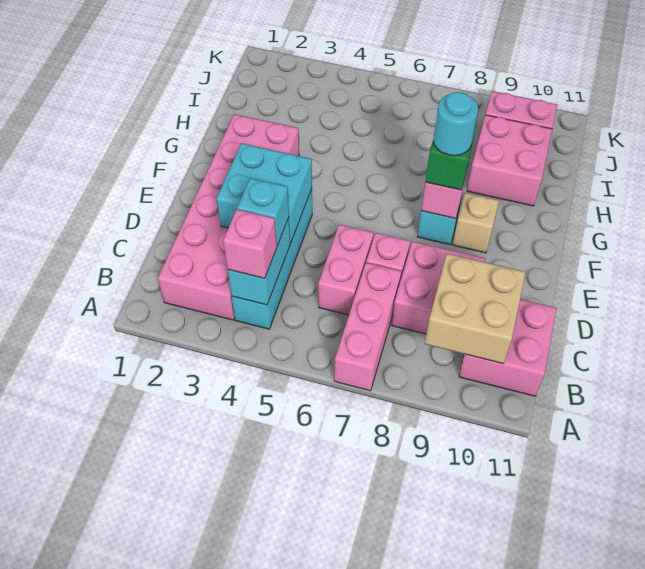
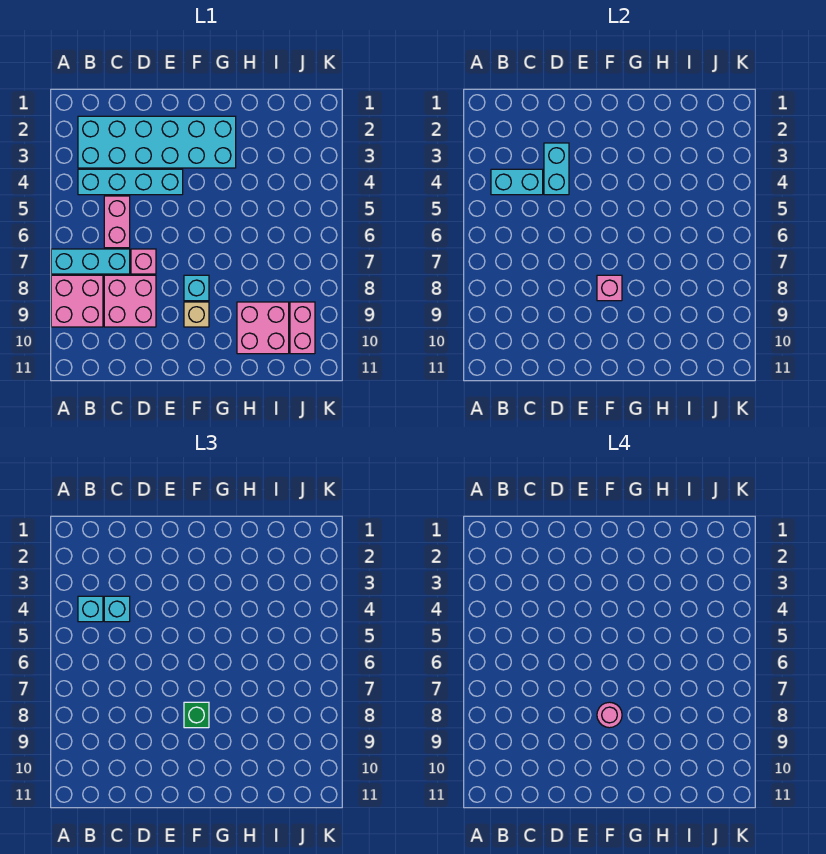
pink 1x3 brick [334,263,402,391] -> cyan 1x3 brick [51,249,130,274]
pink 2x6 brick [158,114,299,320] -> cyan 2x6 brick [78,116,236,168]
pink 1x1 brick [223,209,277,278] -> cyan 1x1 brick [78,596,103,622]
tan 2x2 brick [425,254,526,364] -> none
pink 2x2 brick [459,299,557,396] -> pink 2x2 brick moved to [51,275,103,327]
pink 1x2 brick [318,224,374,315] -> pink 1x2 brick turned to [104,196,130,248]
cyan 2x2 brick [217,143,312,243] -> cyan 1x2 brick [544,143,569,195]
cyan 1x1 round brick [434,92,478,156] -> pink 1x1 round brick [597,702,622,728]

